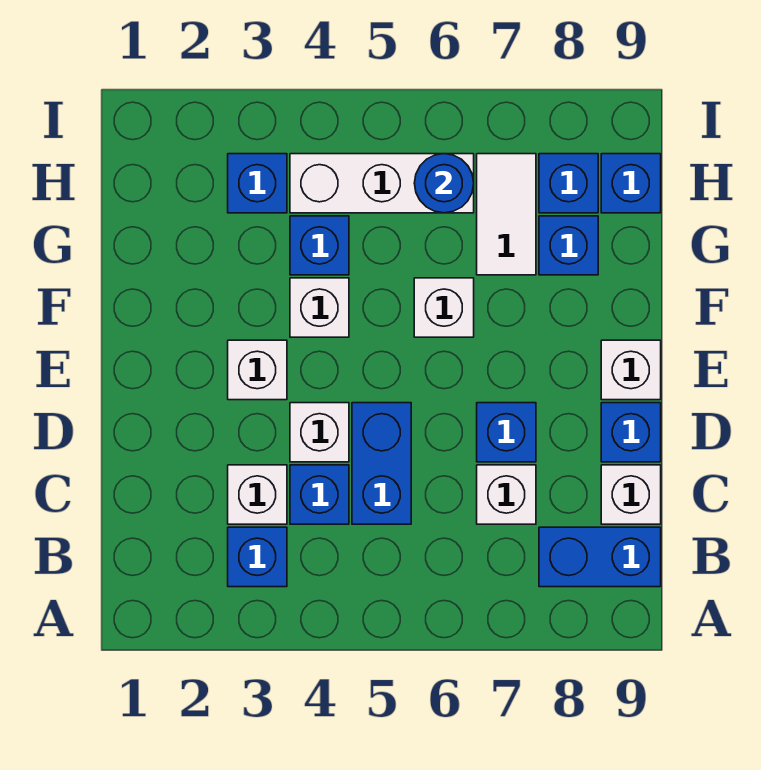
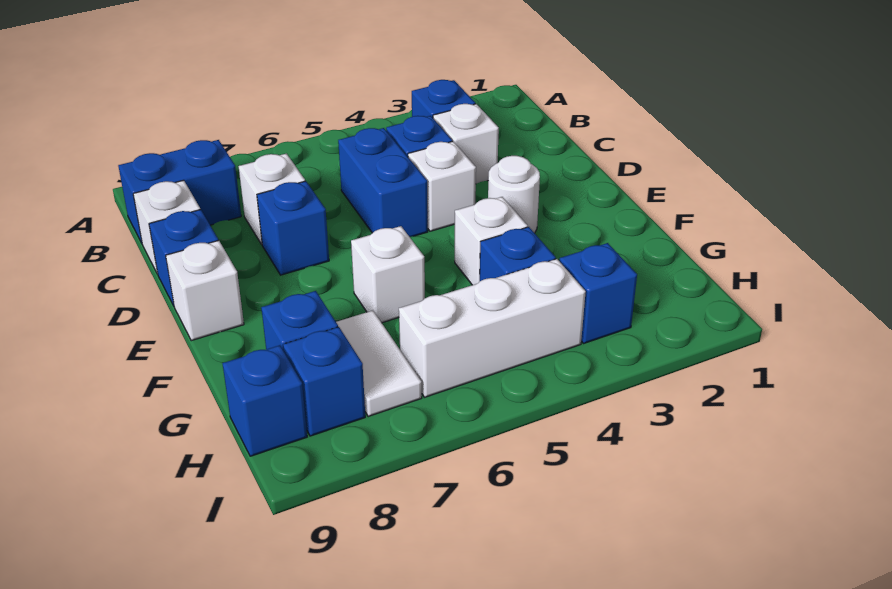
white 1x1 brick [228,340,287,400] -> white 1x1 round brick [488,156,540,233]
blue 1x1 round brick [414,154,474,213] -> none

